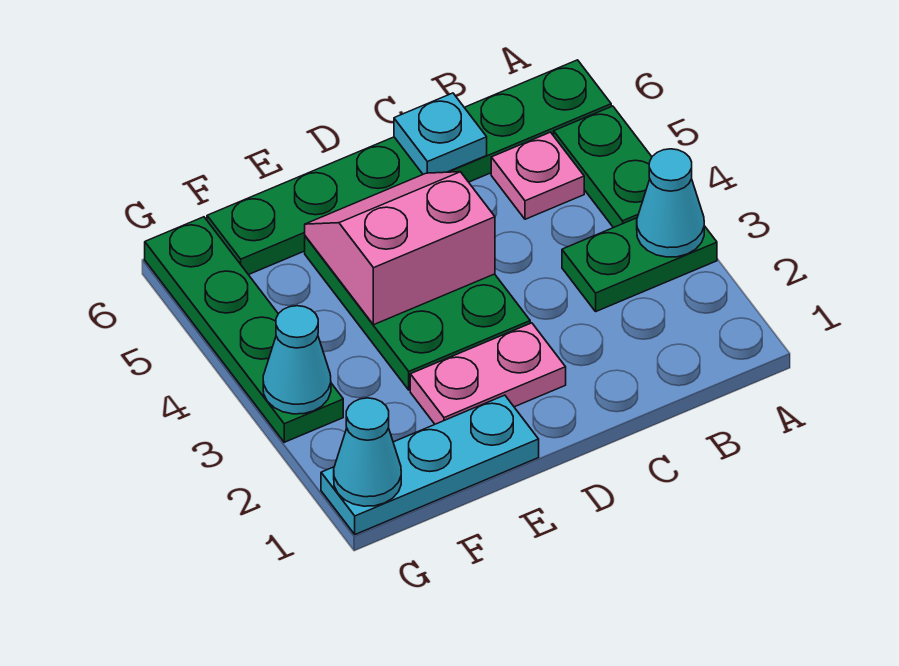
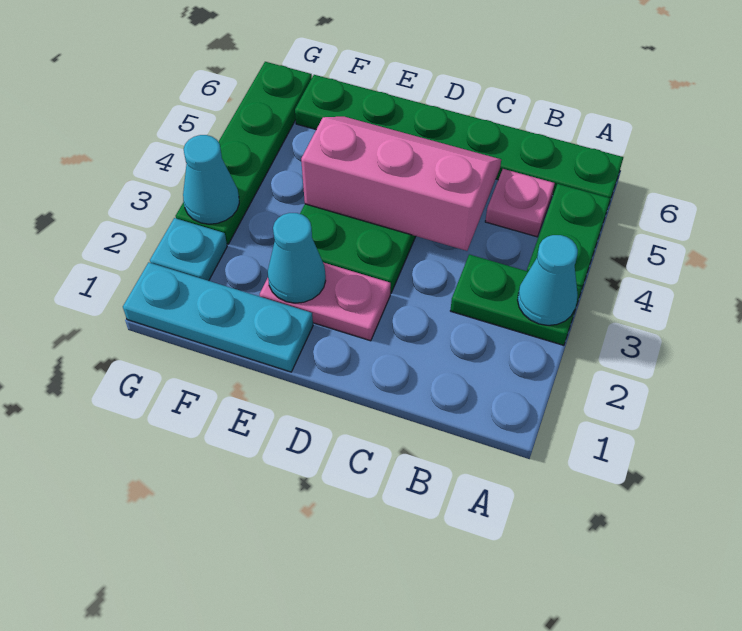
cyan 1x1 plate [394,93,487,174] -> cyan 1x1 plate moved to [150,218,227,281]
pink 2x2 slope [305,172,495,325] -> pink 2x3 slope [301,117,501,251]
cyan 1x1 cone [334,398,401,506] -> cyan 1x1 cone moved to [268,213,326,303]

